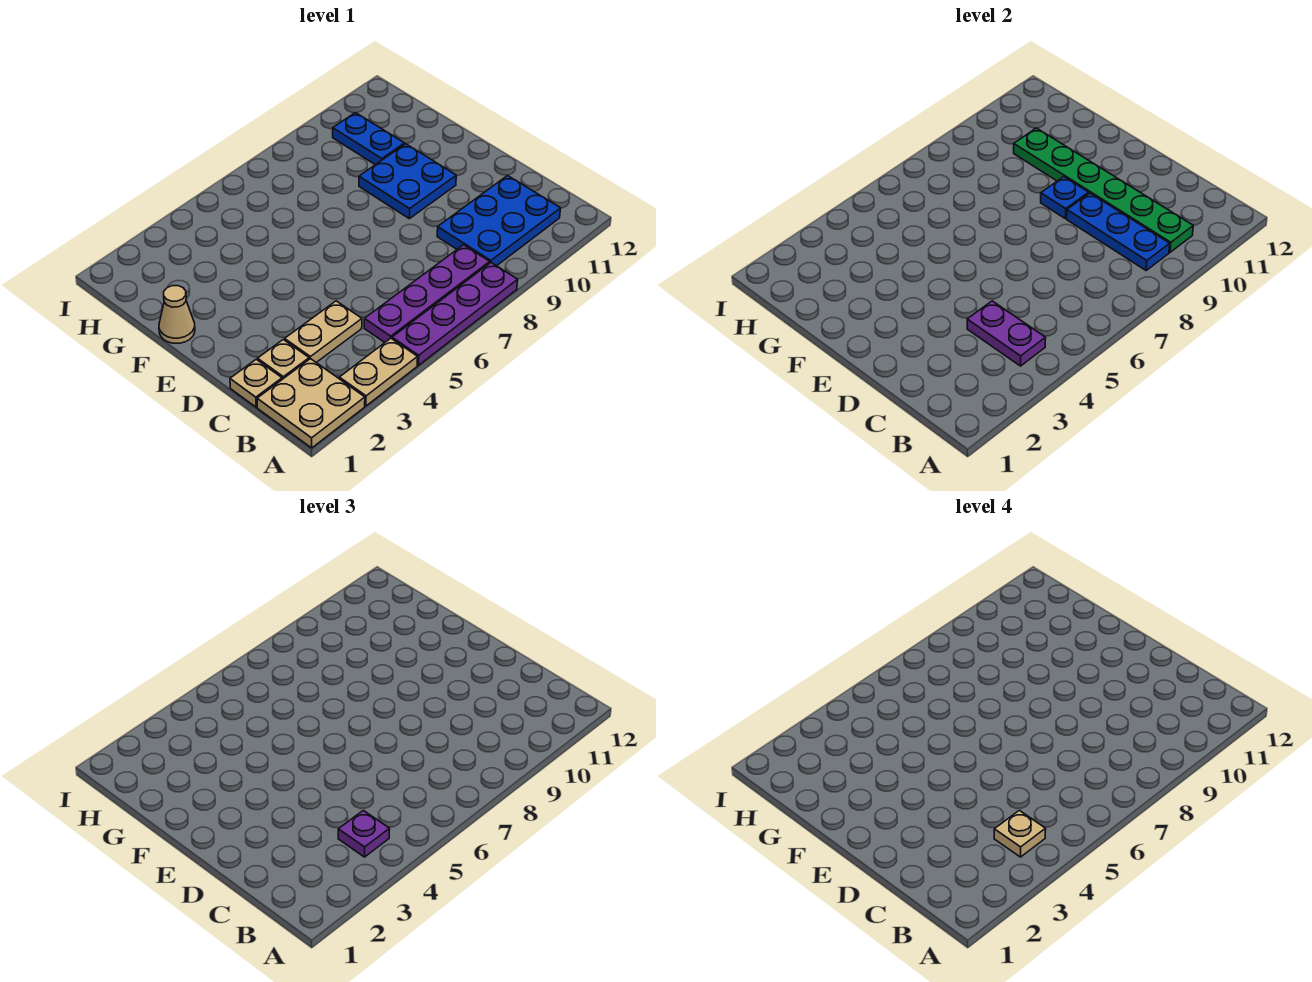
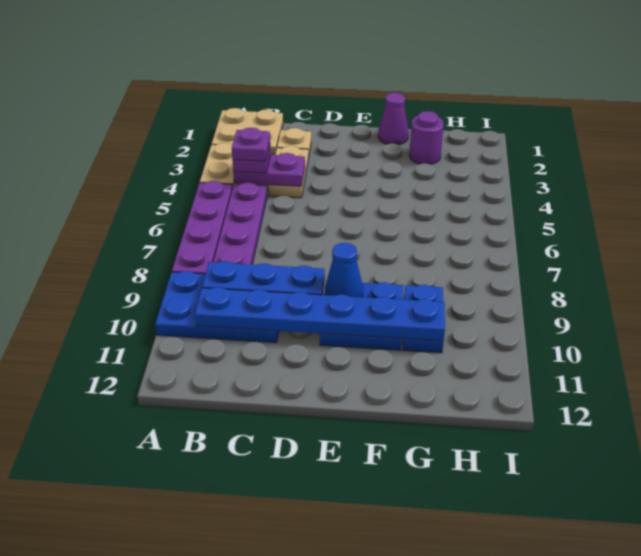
tan 1x1 plate [994,810,1046,857] -> purple 1x1 plate [232,128,270,161]
blue 2x3 plate [437,176,561,266] -> blue 2x3 plate turned to [155,271,279,343]
green 1x6 plate [1014,128,1193,252] -> blue 1x6 plate [195,287,445,341]
tan 1x1 plate [230,359,282,407] -> none
blue 1x1 plate [1041,177,1089,219] -> blue 1x1 cone [325,243,363,297]
tan 1x1 cone [159,286,195,343] -> purple 1x1 cone [378,93,409,145]
none -> purple 1x1 round brick [409,111,444,164]
blue 1x2 plate [333,113,404,165] -> blue 1x2 plate turned to [403,285,444,353]

